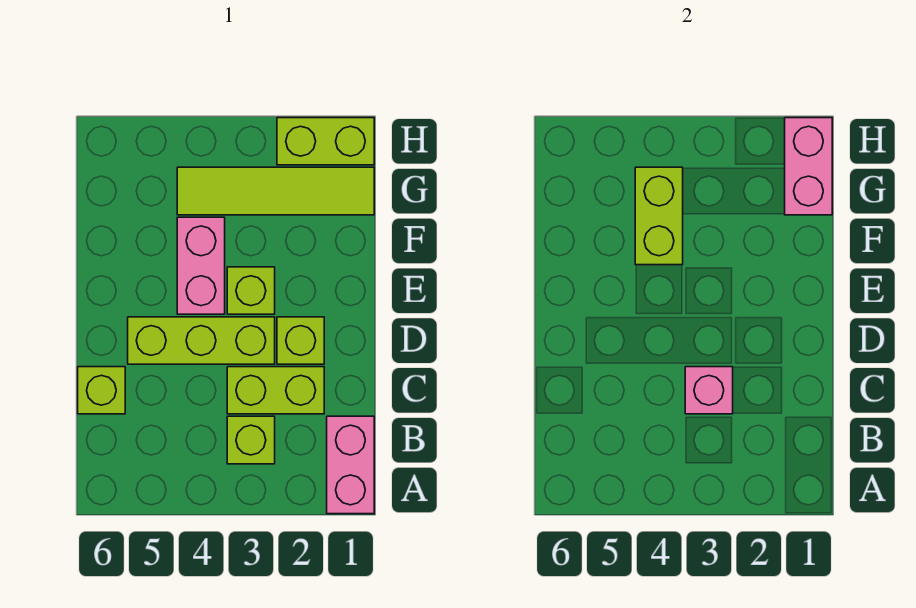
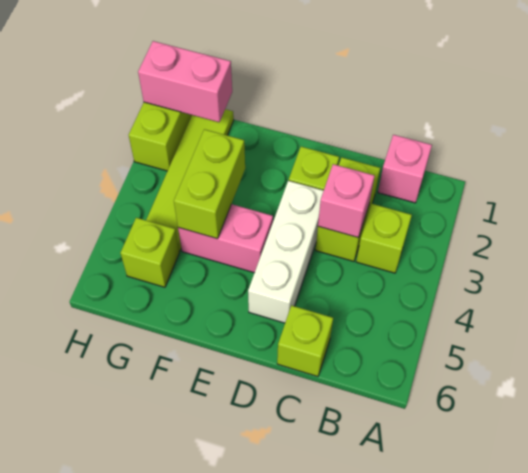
pink 1x2 brick [327,416,374,514] -> pink 1x1 brick [378,135,432,203]
lime 1x3 brick [128,317,275,364] -> white 1x3 brick [248,181,324,323]
lime 1x1 brick [227,267,275,314] -> lime 1x1 brick moved to [121,218,179,287]
lime 1x2 brick [635,167,683,265] -> lime 1x2 brick turned to [174,129,245,239]

